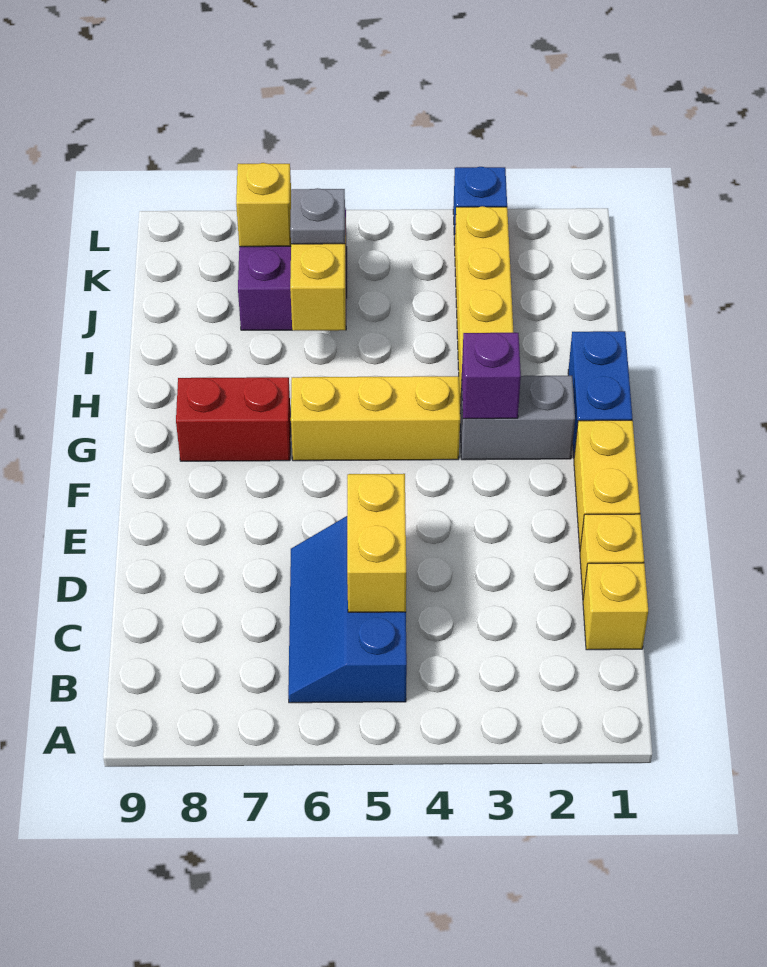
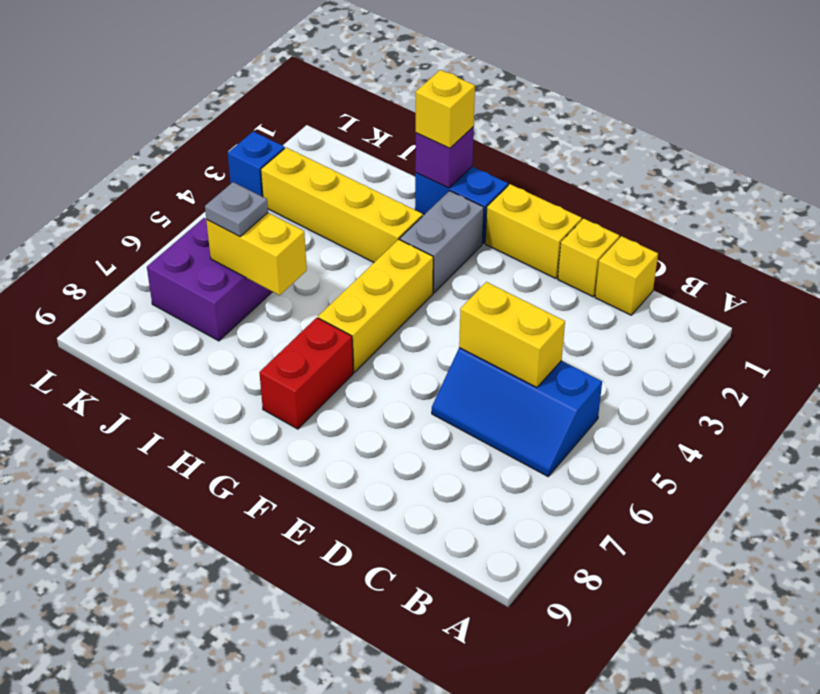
purple 1x1 brick [462,333,521,419] -> purple 1x1 brick moved to [415,127,474,188]
yellow 1x1 brick [236,163,291,247] -> yellow 1x1 brick moved to [416,70,475,148]

